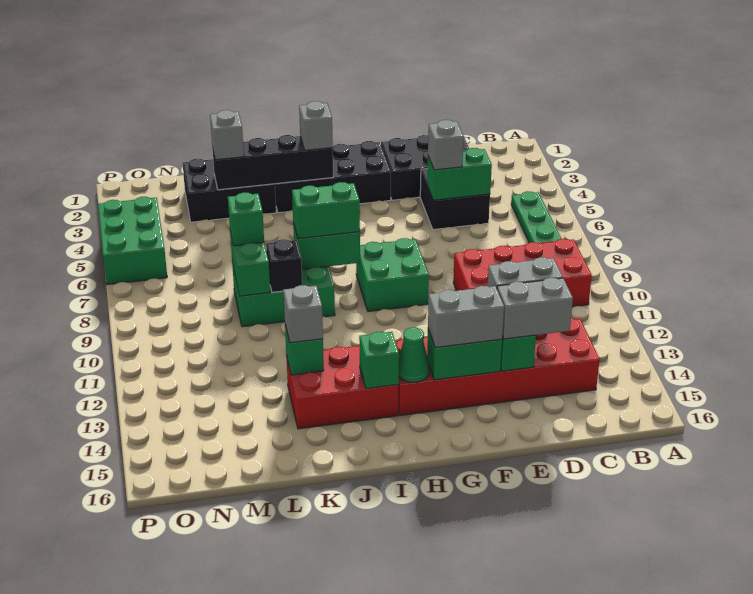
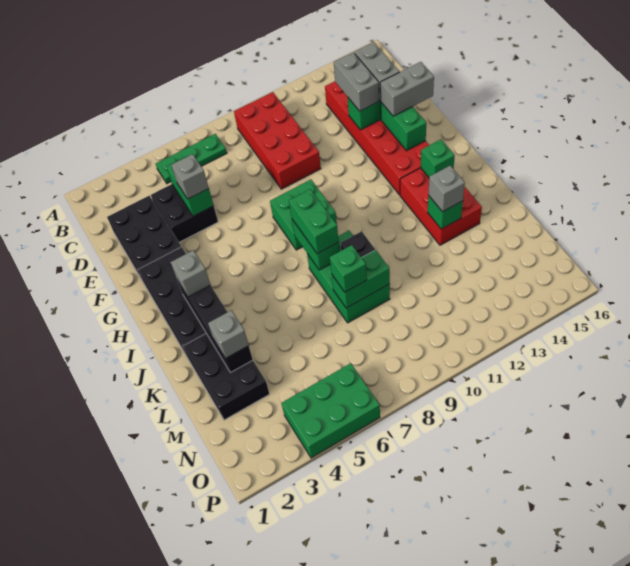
grey 1x2 brick [428,286,504,348] -> grey 1x2 brick turned to [380,62,434,116]
green 1x1 cone [399,327,429,382] -> none

